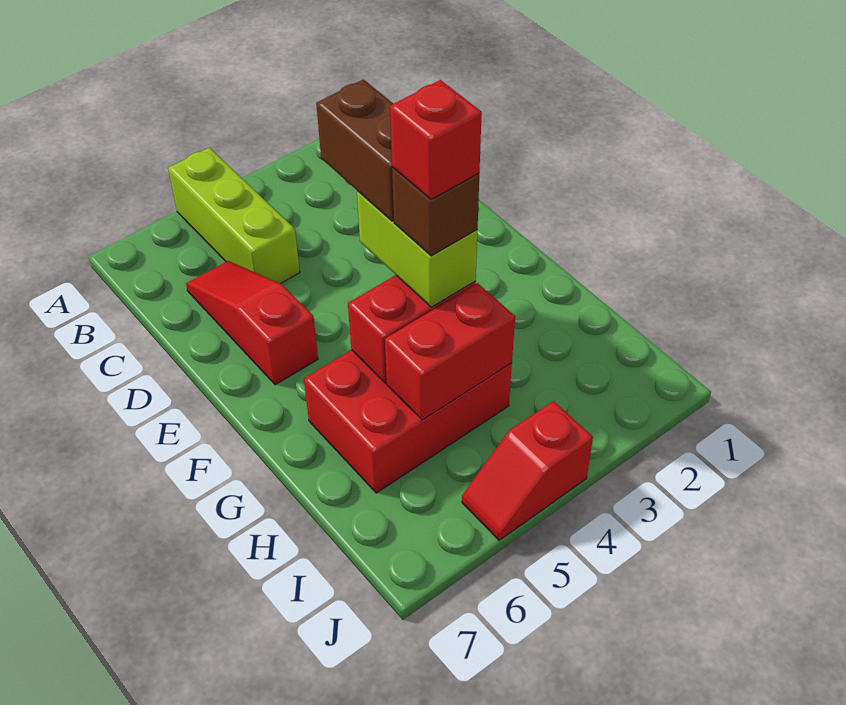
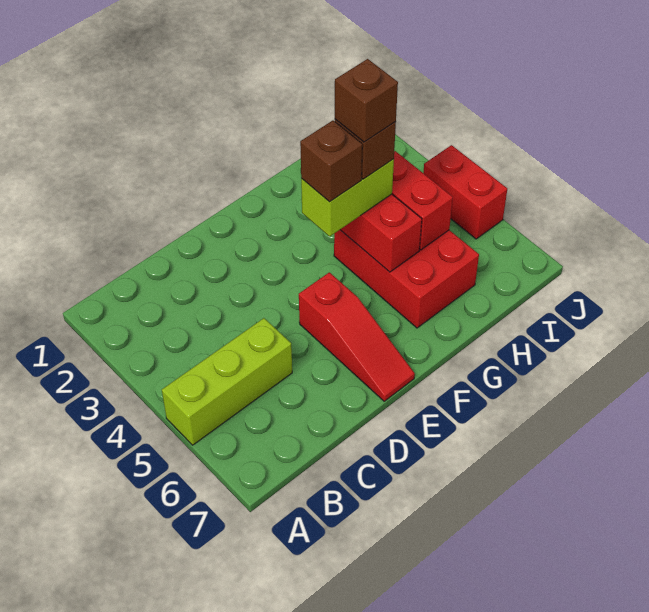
red 1x3 slope [186,261,318,385] -> red 1x3 slope turned to [299,272,415,401]
brown 1x2 brick [316,79,394,221] -> brown 1x1 brick [300,121,362,202]
red 1x1 brick [390,80,482,200] -> brown 1x1 brick [335,59,398,142]
red 1x2 slope [462,401,593,540] -> red 1x2 brick [423,145,507,239]

